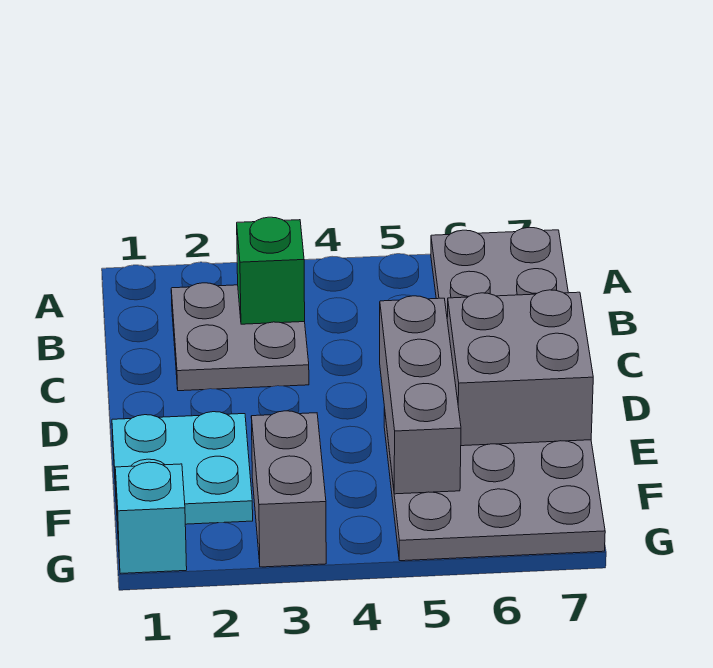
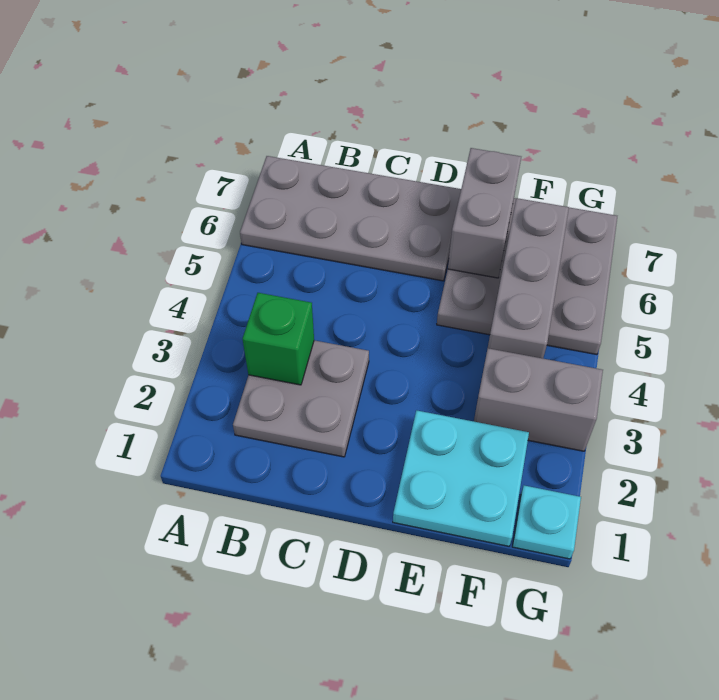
grey 1x3 brick [380,296,461,494] -> grey 1x3 brick turned to [488,198,569,358]
grey 2x2 brick [447,290,593,446] -> grey 1x2 brick [448,148,521,278]
cyan 1x1 brick [115,462,187,574] -> cyan 1x1 plate [512,485,581,559]

